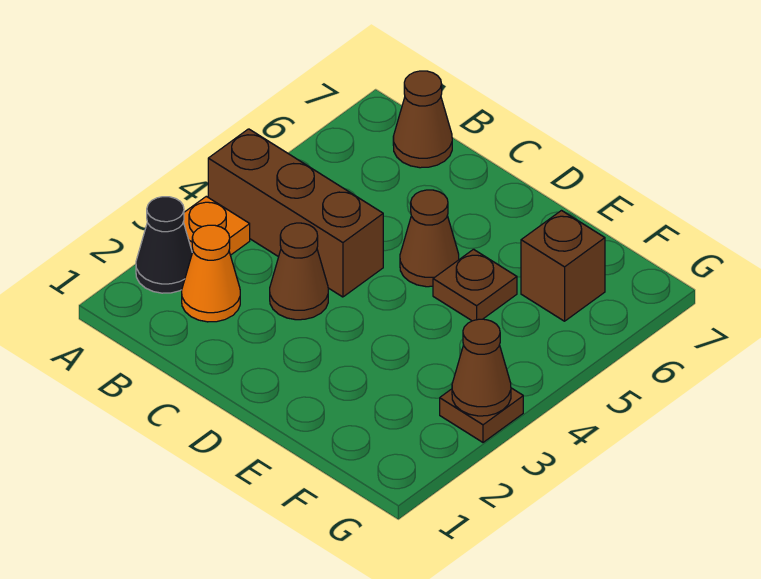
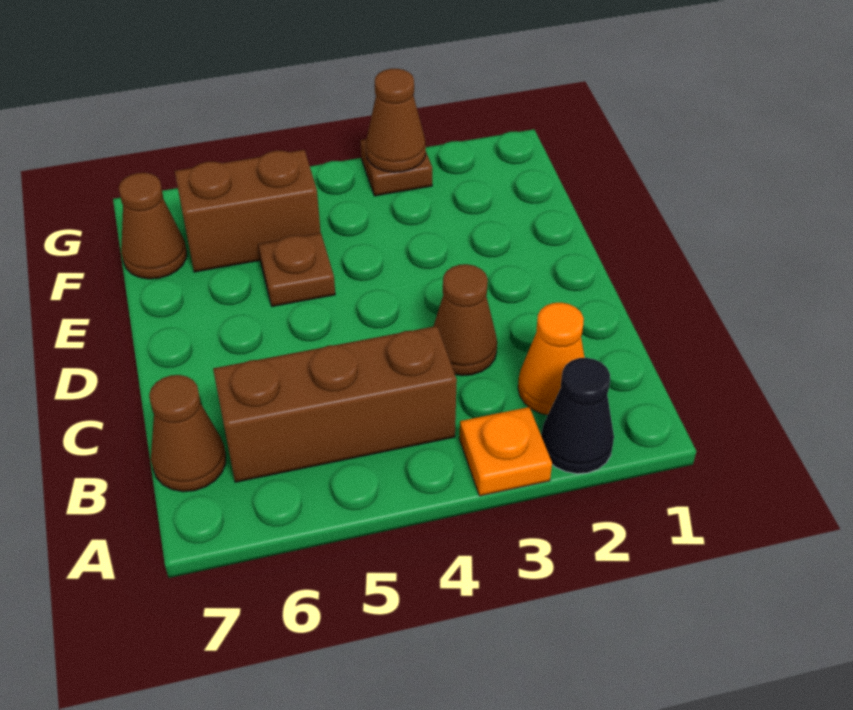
brown 1x3 brick [208,129,383,297] -> brown 1x3 brick turned to [213,326,457,482]
brown 1x1 cone [400,190,459,287] -> brown 1x1 cone moved to [119,173,187,279]
brown 1x1 brick [521,211,605,321] -> brown 1x2 brick [175,150,321,272]

